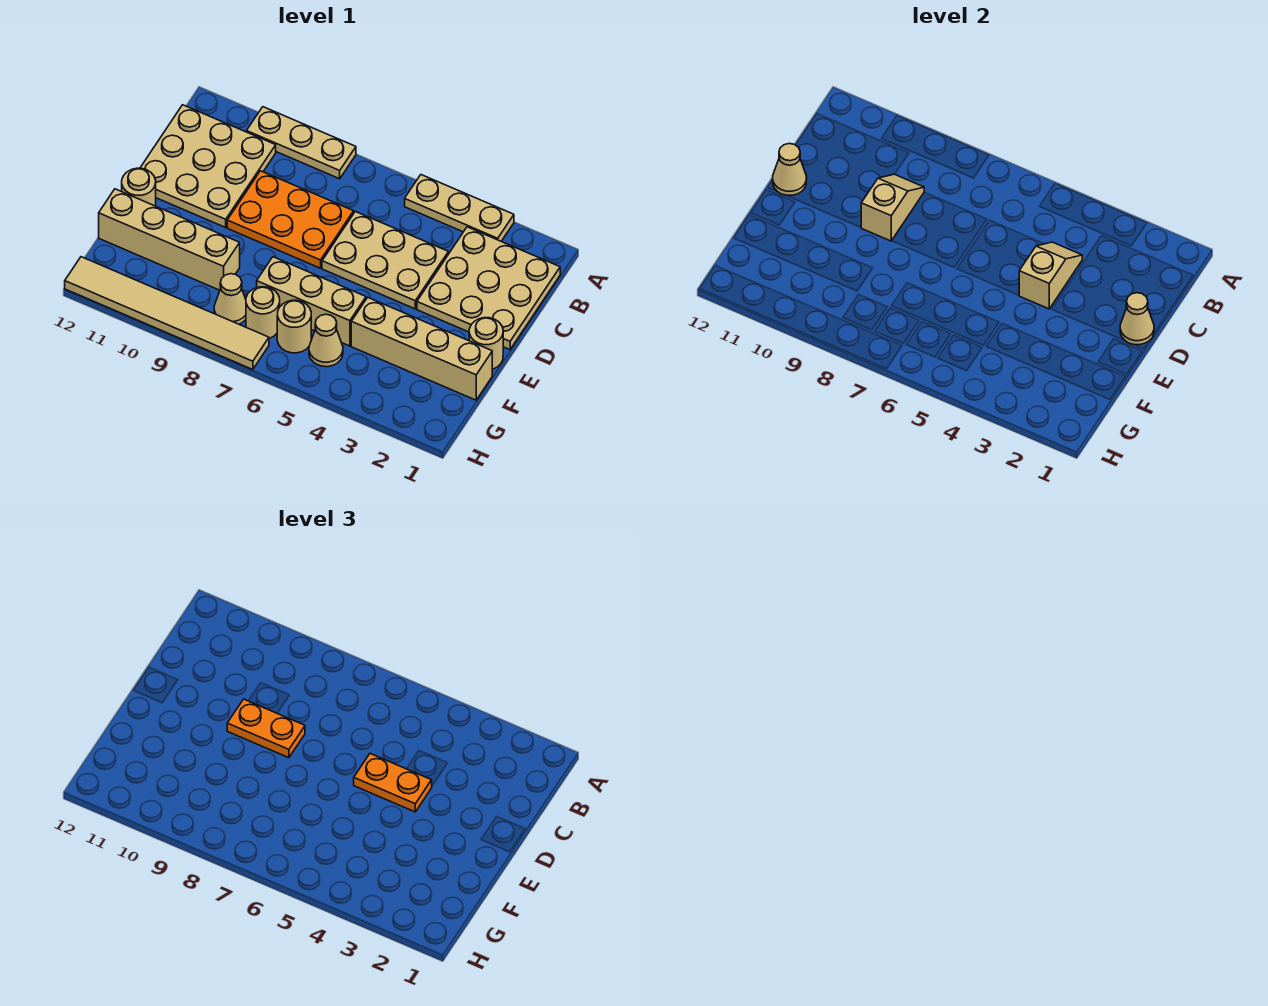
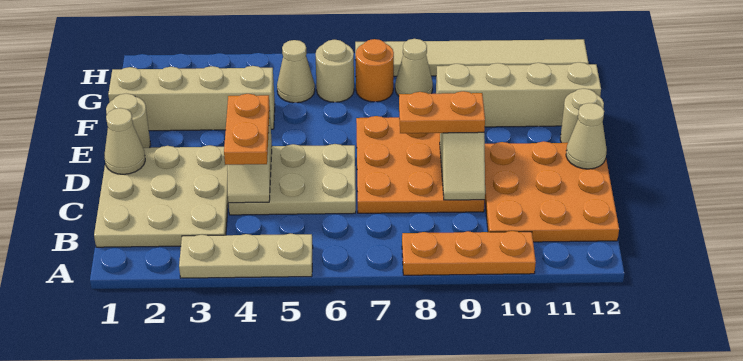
tan 1x3 plate [247,107,356,179] -> orange 1x3 plate [402,231,536,275]
tan 3x3 plate [140,105,276,228] -> orange 3x3 plate [485,141,619,242]
orange 2x3 plate [227,171,354,268] -> orange 3x3 plate [356,116,485,213]
orange 1x2 plate [354,754,432,812] -> orange 1x2 plate turned to [224,94,270,165]
tan 1x3 brick [257,257,366,346] -> none
tan 1x1 round brick [246,287,280,338] -> orange 1x1 round brick [355,39,394,102]

